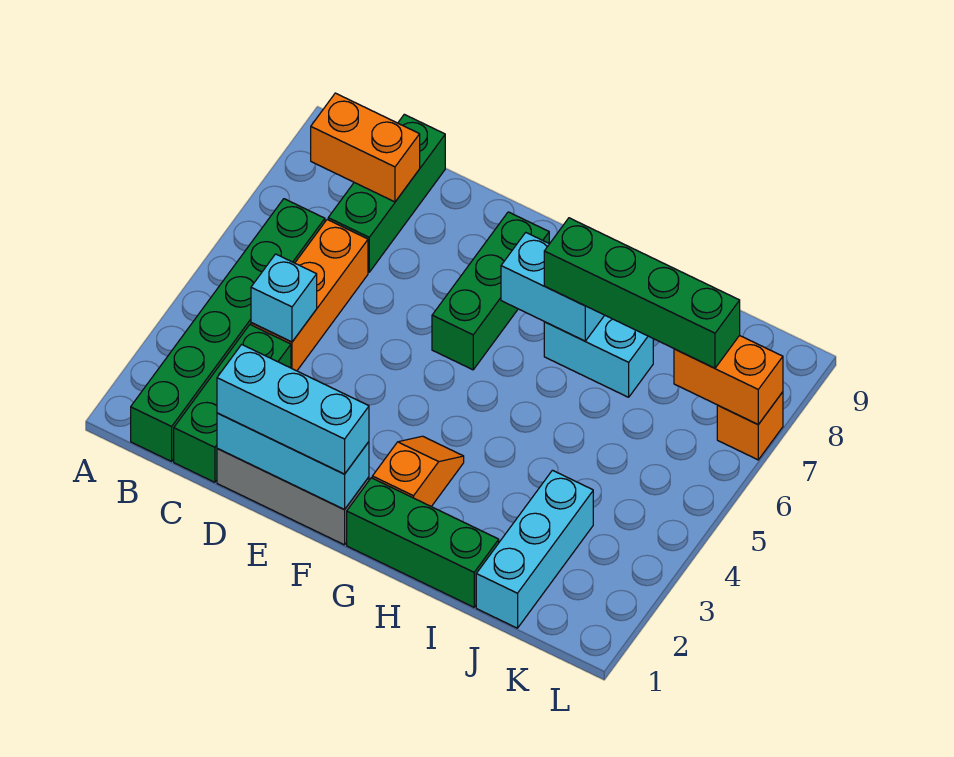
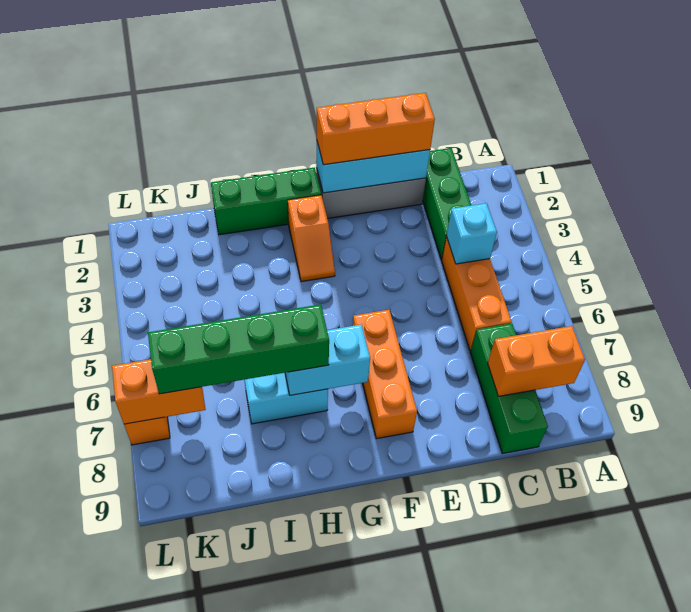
green 1x6 brick [131,199,325,461] -> none
cyan 1x3 brick [217,344,369,474] -> orange 1x3 brick [317,93,435,165]
green 1x3 brick [432,212,549,370] -> orange 1x3 brick [353,310,417,439]
cyan 1x3 brick [476,470,593,628] -> none

